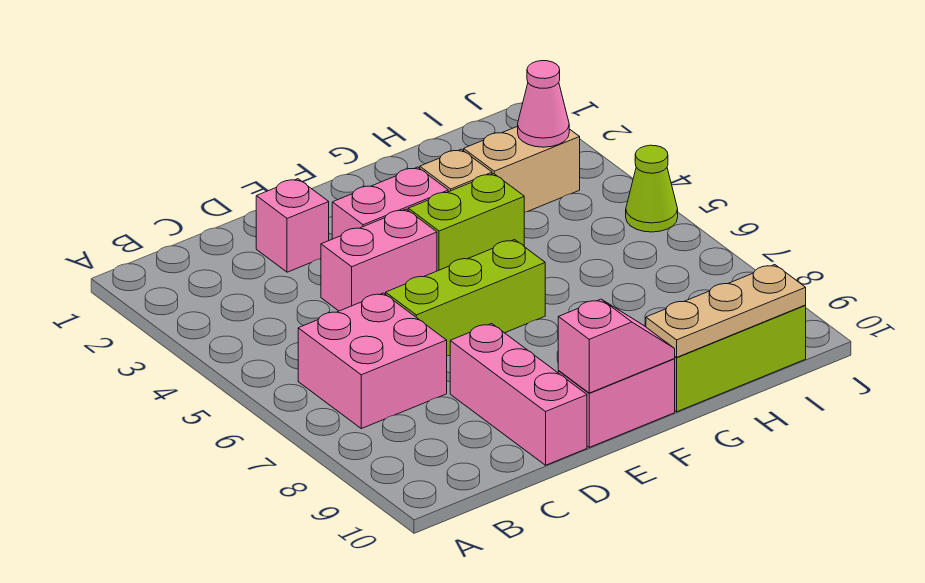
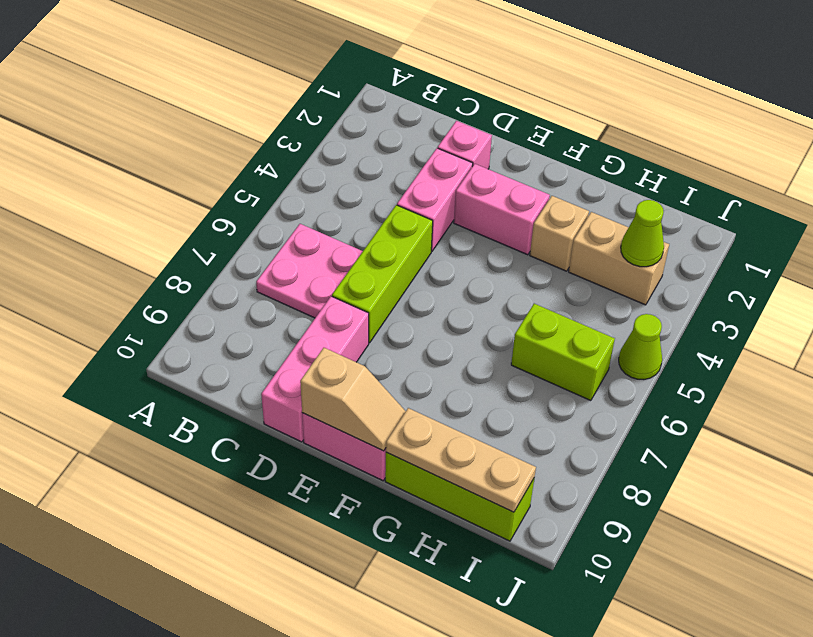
pink 2x2 brick [298,293,447,428] -> pink 2x2 plate [256,224,363,318]
pink 1x2 brick [321,209,437,311] -> pink 1x2 brick turned to [397,148,473,251]
lime 1x3 brick [386,240,545,356] -> lime 1x3 brick turned to [332,205,433,343]
pink 1x2 slope [558,299,675,393] -> tan 1x2 slope [300,348,406,451]
lime 1x2 brick [408,173,524,271] -> lime 1x2 brick moved to [511,304,615,401]
pink 1x1 cone [518,61,569,147] -> lime 1x1 cone [621,200,664,267]

